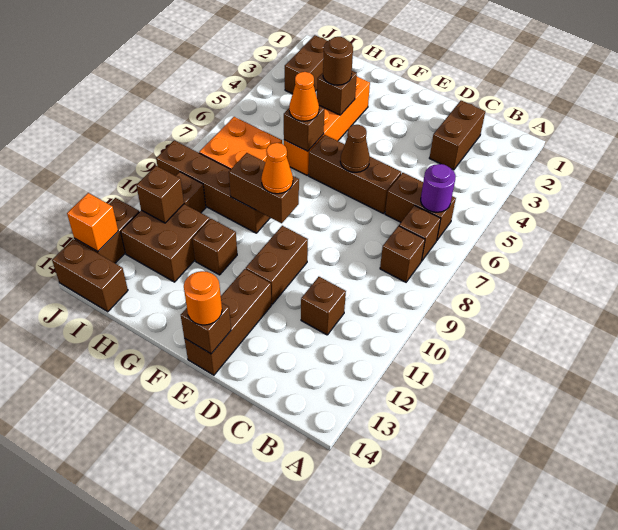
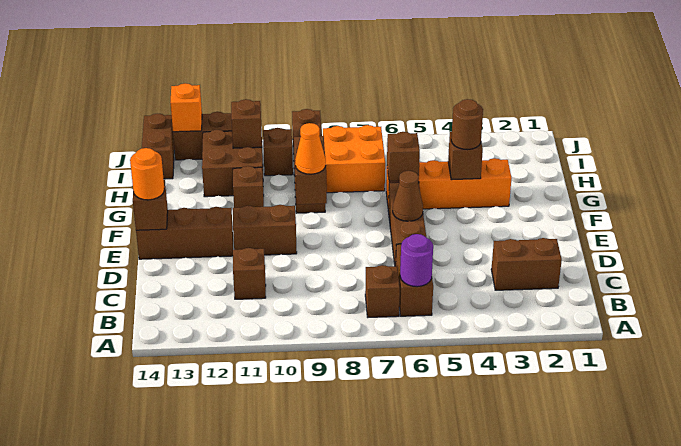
brown 1x1 brick [380,226,425,282] -> none
orange 1x1 cone [289,72,319,121] -> none
brown 1x2 brick [285,35,327,94] -> none

